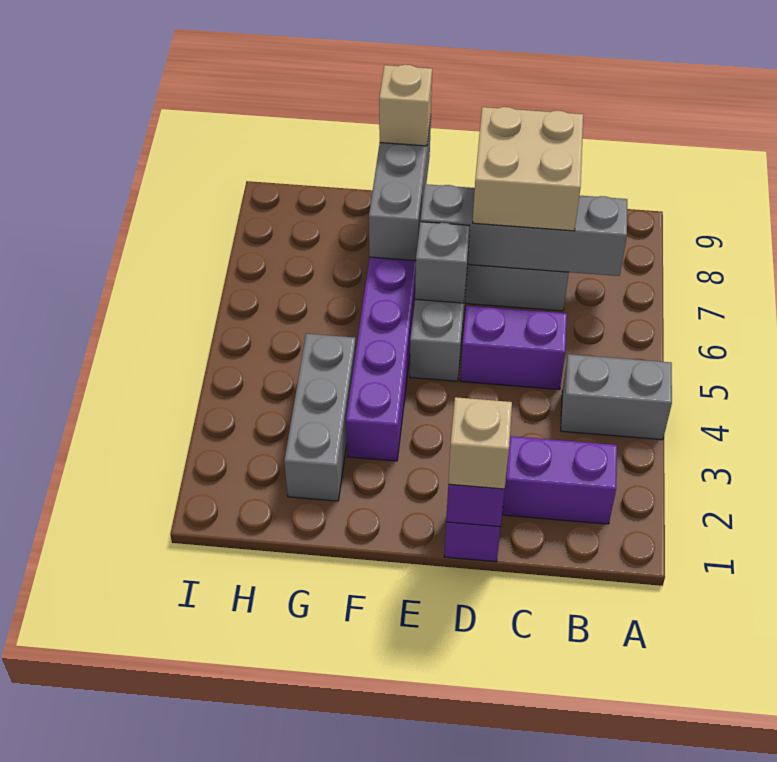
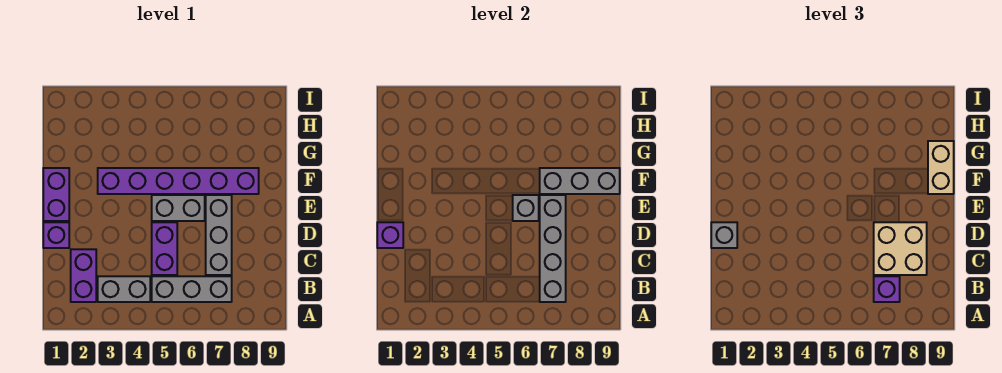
grey 1x2 brick [561,354,672,440] -> grey 1x2 brick turned to [98,276,150,302]
none -> purple 1x1 brick [874,276,900,302]
tan 1x1 brick [448,397,512,489] -> grey 1x1 brick [711,222,737,248]
none -> purple 1x2 brick [43,168,69,221]
tan 1x1 brick [379,65,432,146] -> tan 1x2 brick [928,141,954,194]
grey 1x3 brick [284,334,356,501] -> grey 1x3 brick moved to [152,276,232,302]

